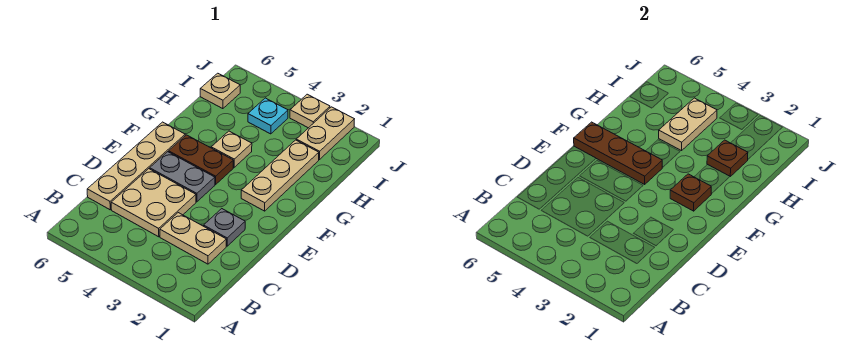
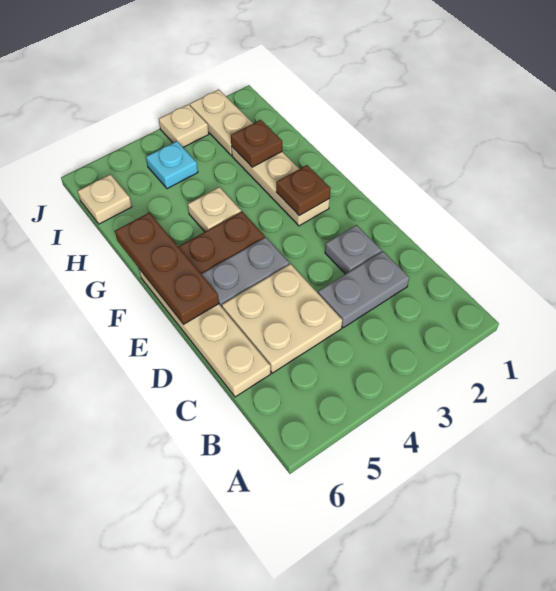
tan 1x2 plate [160,213,226,264] -> grey 1x2 plate [318,251,409,328]
brown 1x3 plate [574,122,662,184] -> brown 1x3 plate turned to [115,213,219,324]
tan 1x2 plate [659,98,717,151] -> none

